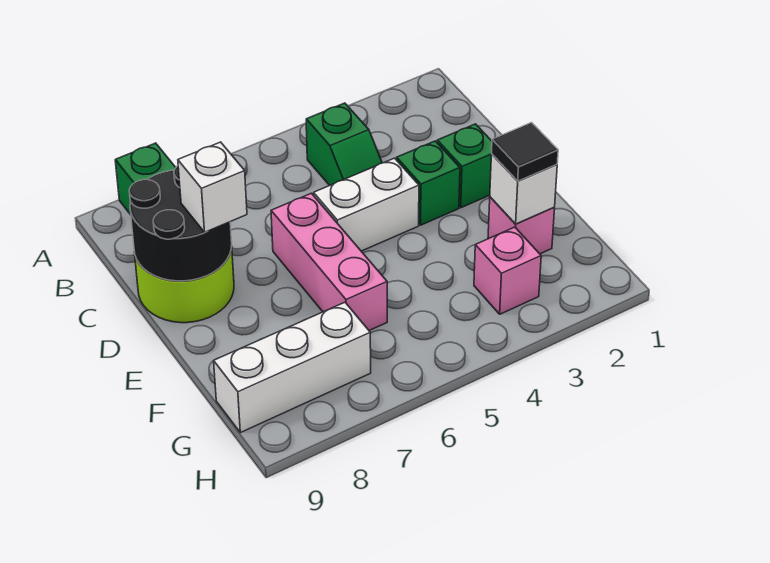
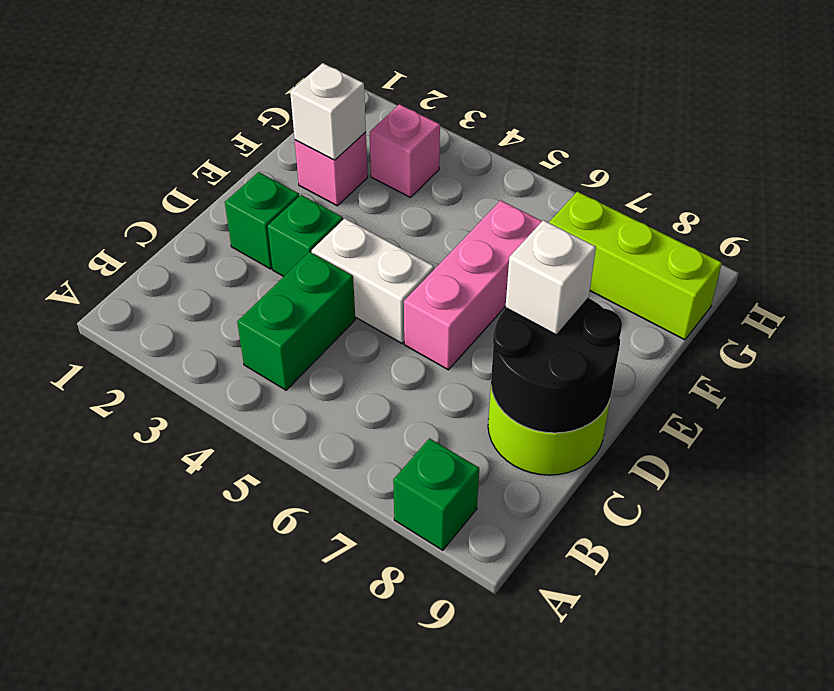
green 1x2 slope [306,103,382,185] -> green 1x2 brick [237,252,355,390]
black 1x1 tile [492,123,558,181] -> none
white 1x3 brick [214,302,371,433] -> lime 1x3 brick [549,192,722,340]

